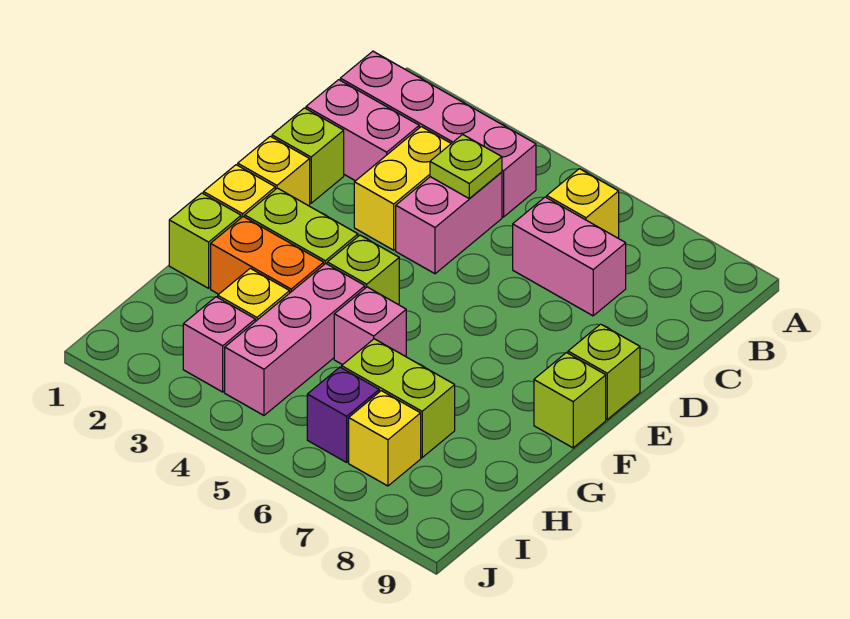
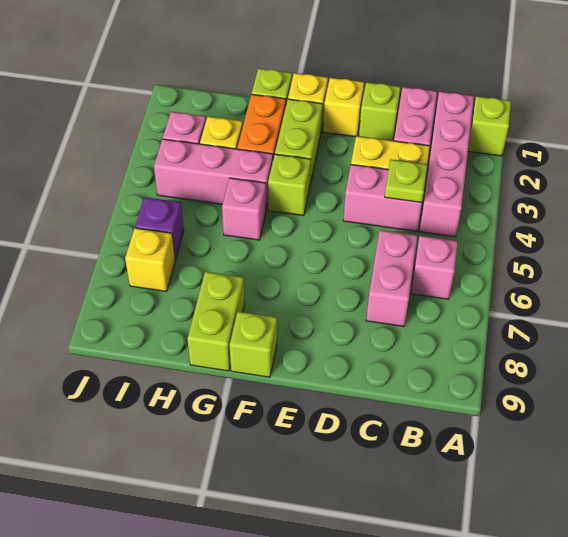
yellow 1x1 brick [547,169,619,238] -> pink 1x1 brick [411,236,458,299]
lime 1x1 brick [568,324,640,419] -> lime 1x1 brick moved to [468,96,511,156]
lime 1x2 brick [342,339,455,458] -> lime 1x2 brick moved to [187,272,245,371]

